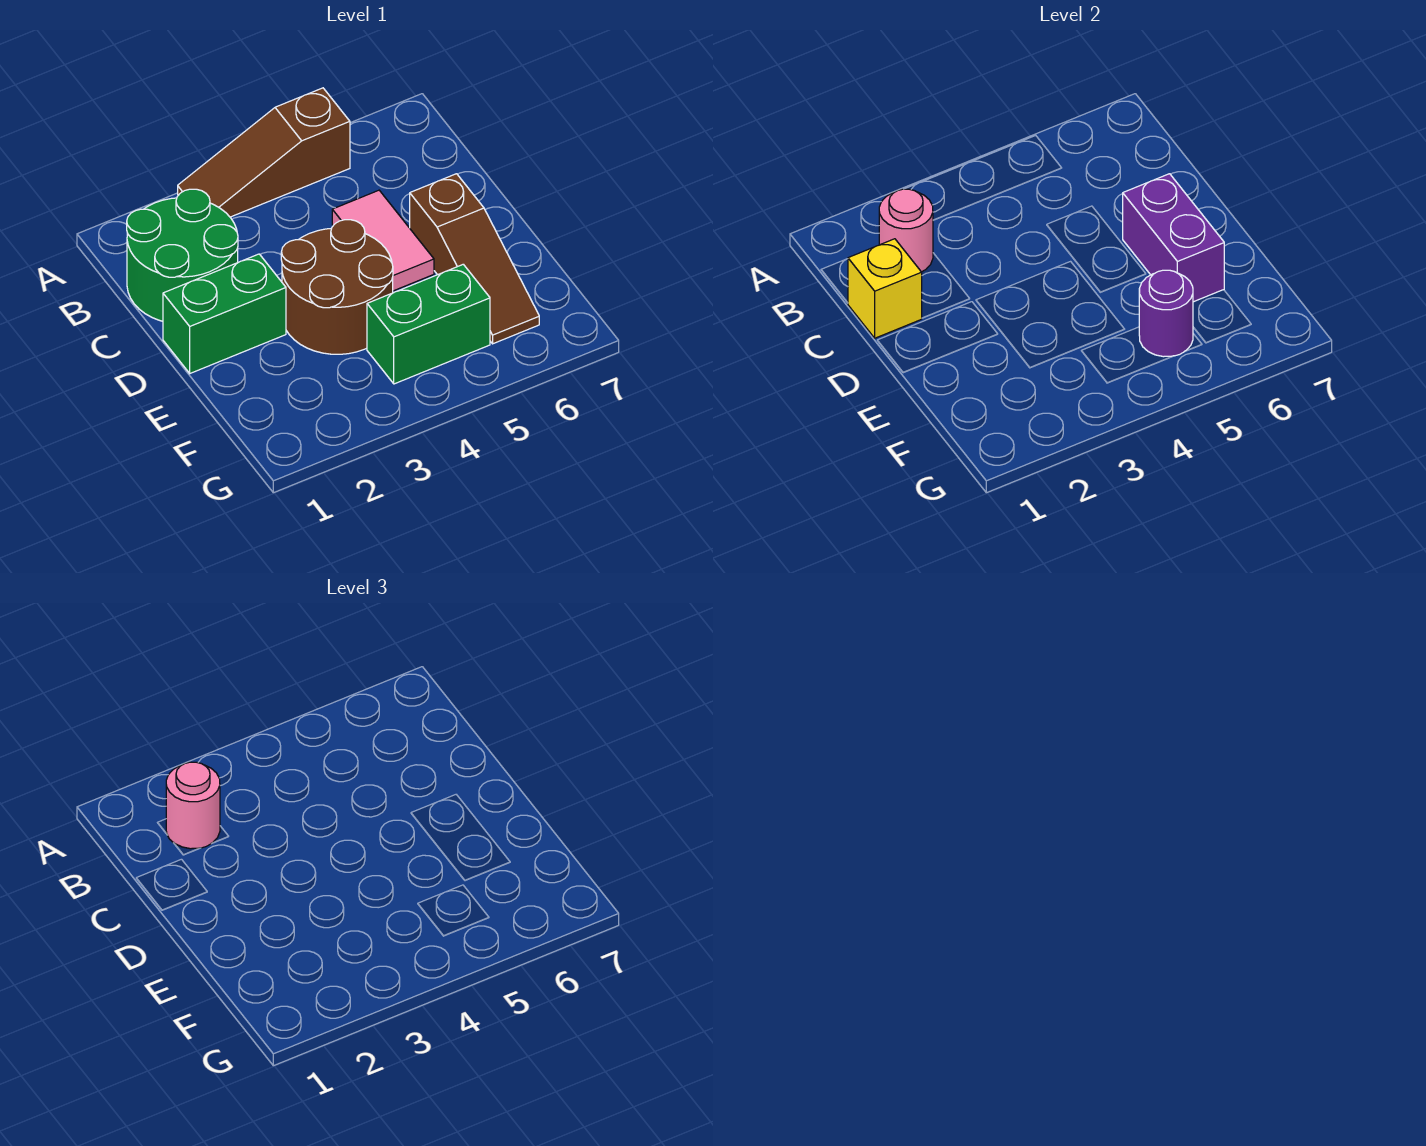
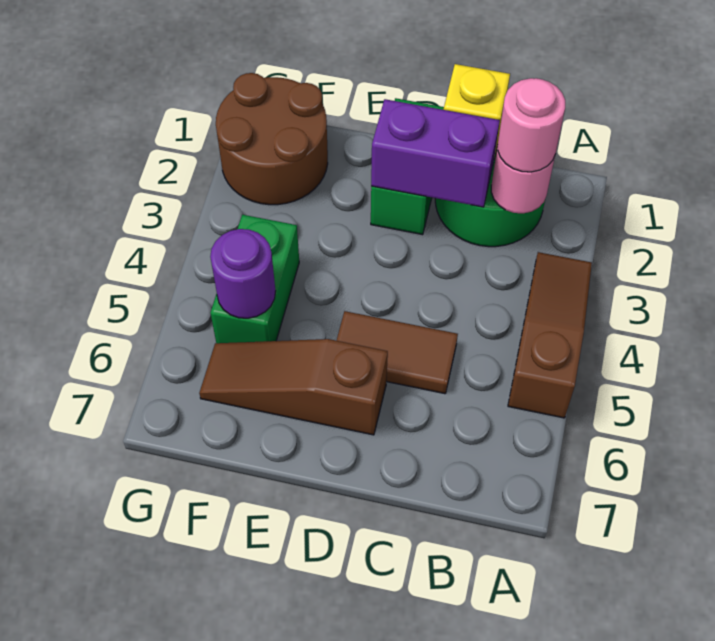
pink 1x2 tile [332,190,434,291] -> brown 1x2 tile [336,311,458,394]
brown 2x2 round brick [281,220,393,354] -> brown 2x2 round brick moved to [216,73,328,205]
purple 1x2 brick [1123,174,1224,302] -> purple 1x2 brick moved to [371,99,500,207]

